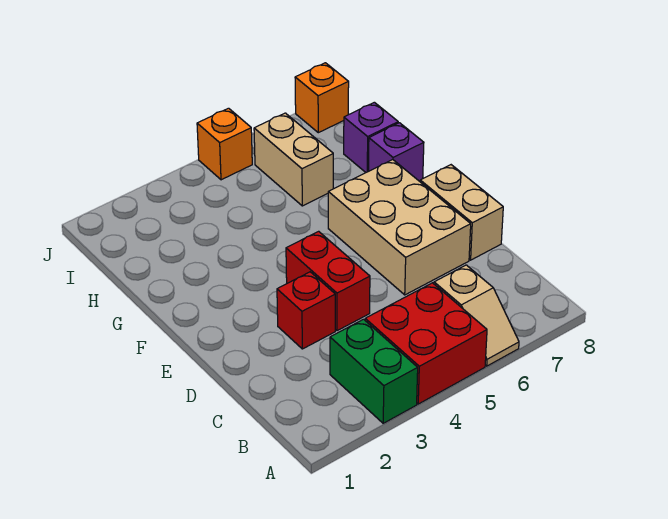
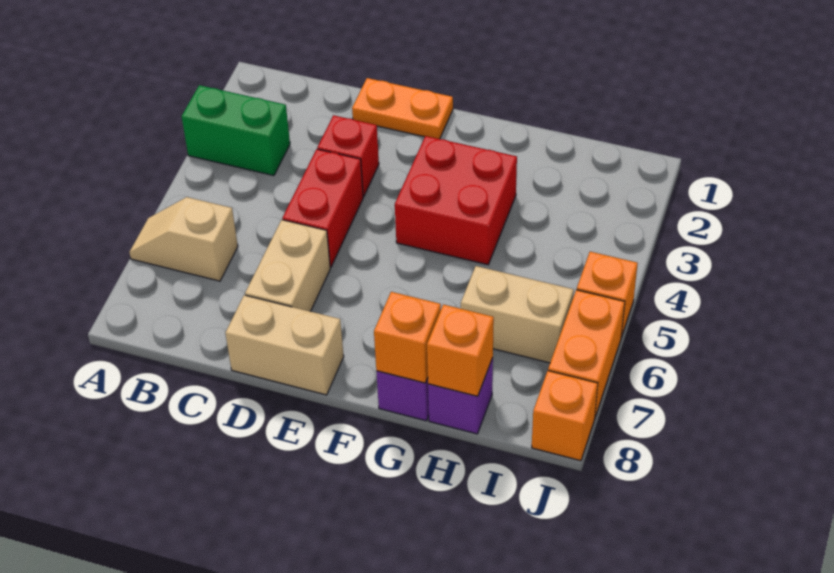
red 2x2 brick [365,283,487,404] -> red 2x2 brick moved to [395,136,517,265]
none -> orange 1x2 plate [352,78,453,139]
red 1x2 brick [286,231,370,331] -> red 1x2 brick turned to [282,149,363,267]
tan 2x3 brick [328,160,471,295] -> tan 1x2 brick [245,220,330,311]
none -> orange 1x1 brick [374,292,441,383]
none -> orange 1x1 brick [427,305,494,396]
none -> orange 1x2 brick [548,290,625,417]

